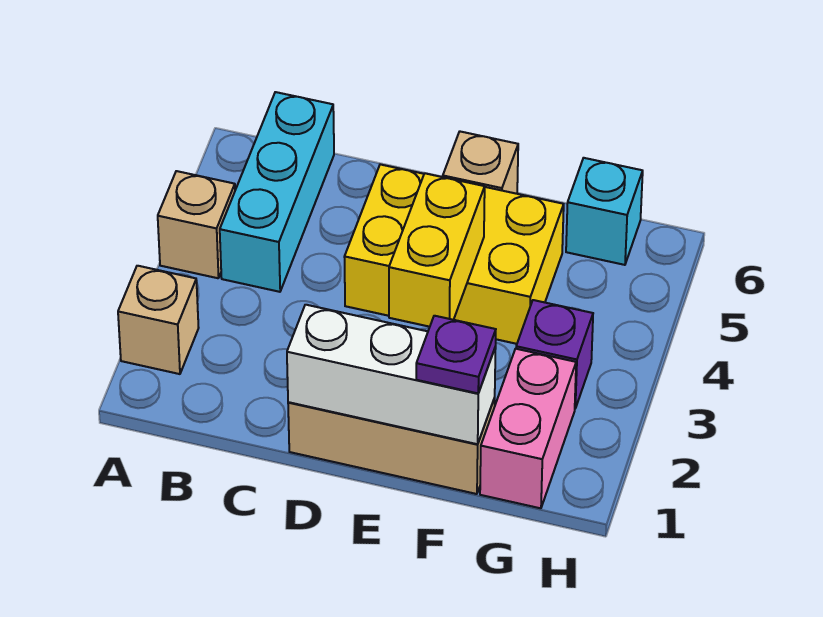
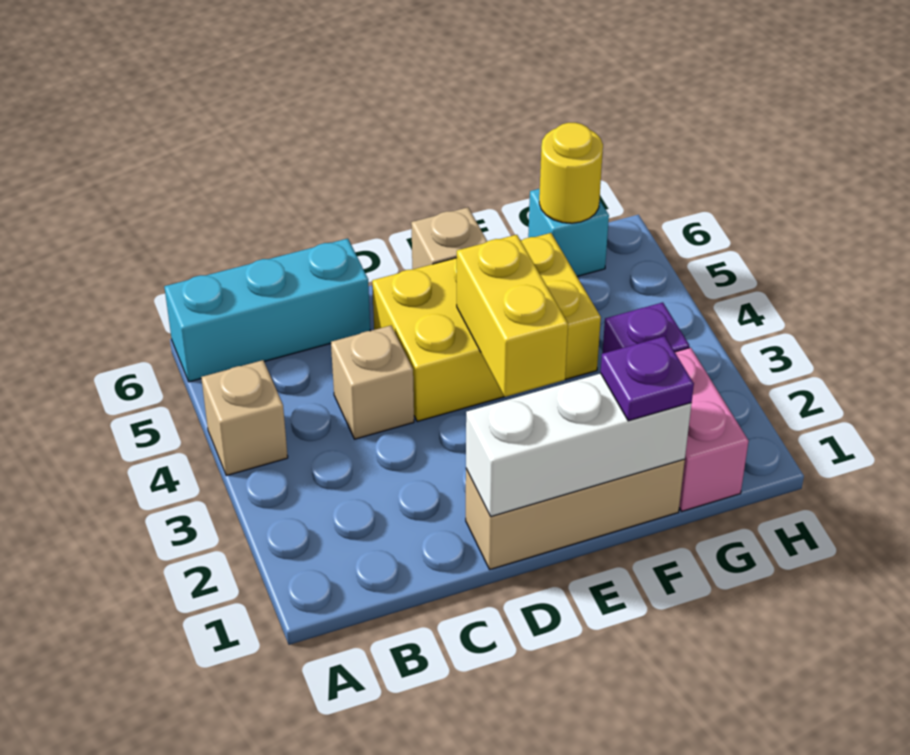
tan 1x1 brick [118,266,199,374] -> tan 1x1 brick moved to [331,326,414,439]
cyan 1x3 brick [220,92,334,292] -> cyan 1x3 brick turned to [164,239,370,382]
none -> yellow 1x1 round brick [539,123,603,223]

